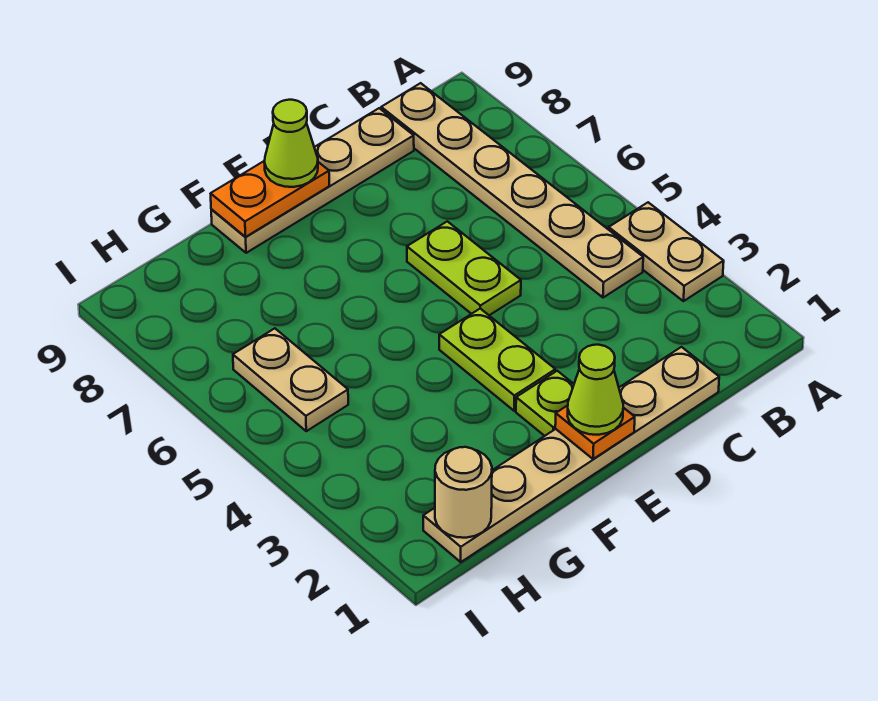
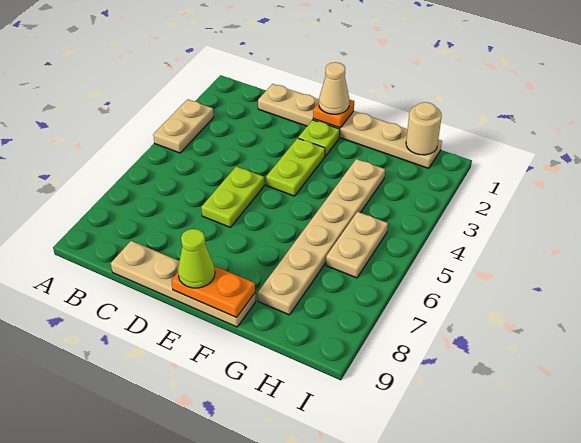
tan 1x6 plate [381,83,643,298] -> tan 1x6 plate moved to [258,159,385,315]
lime 1x1 cone [568,345,623,435] -> tan 1x1 cone [319,62,349,114]

